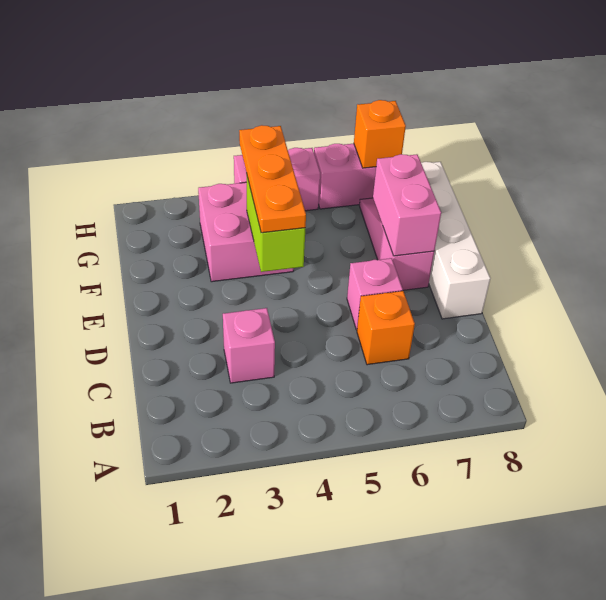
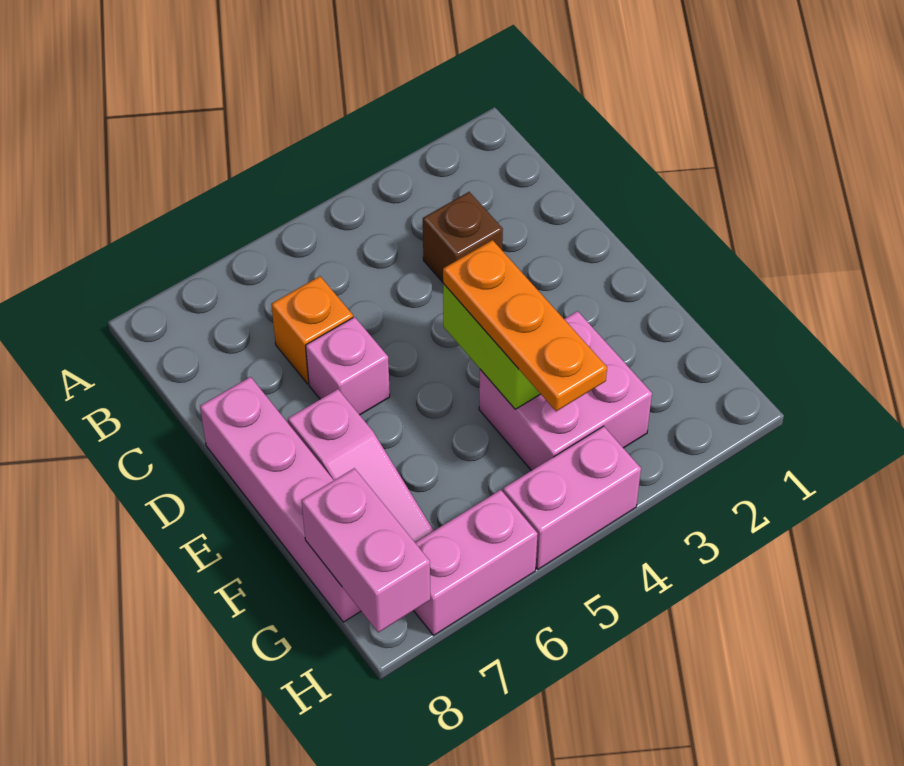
pink 1x1 brick [223,308,275,383] -> brown 1x1 brick [423,192,503,282]
white 1x4 brick [421,162,490,319] -> pink 1x4 brick [200,377,361,622]
pink 1x2 brick [373,154,441,256] -> pink 1x2 brick moved to [301,468,430,633]
orange 1x1 brick [354,100,406,168] -> none

